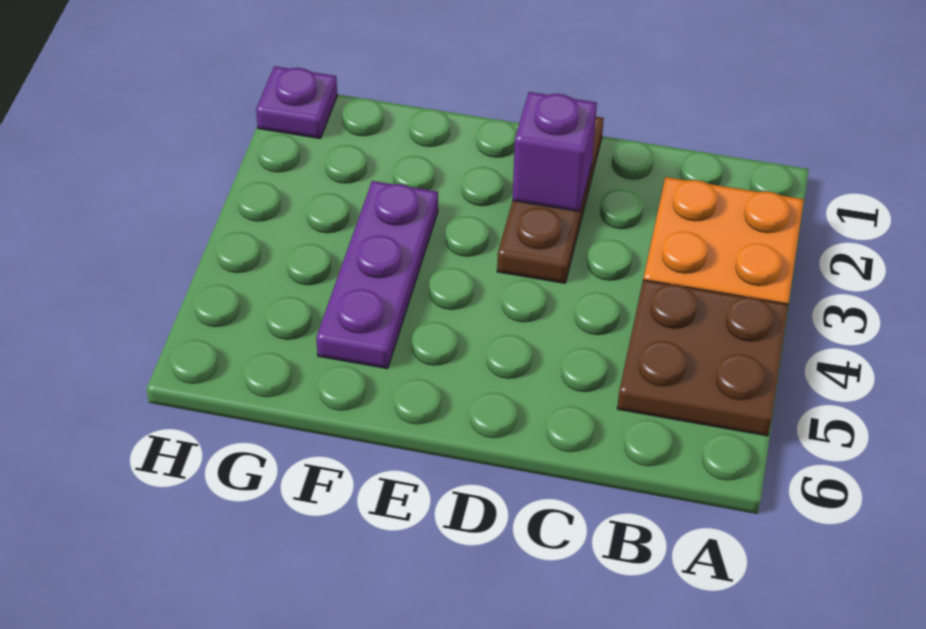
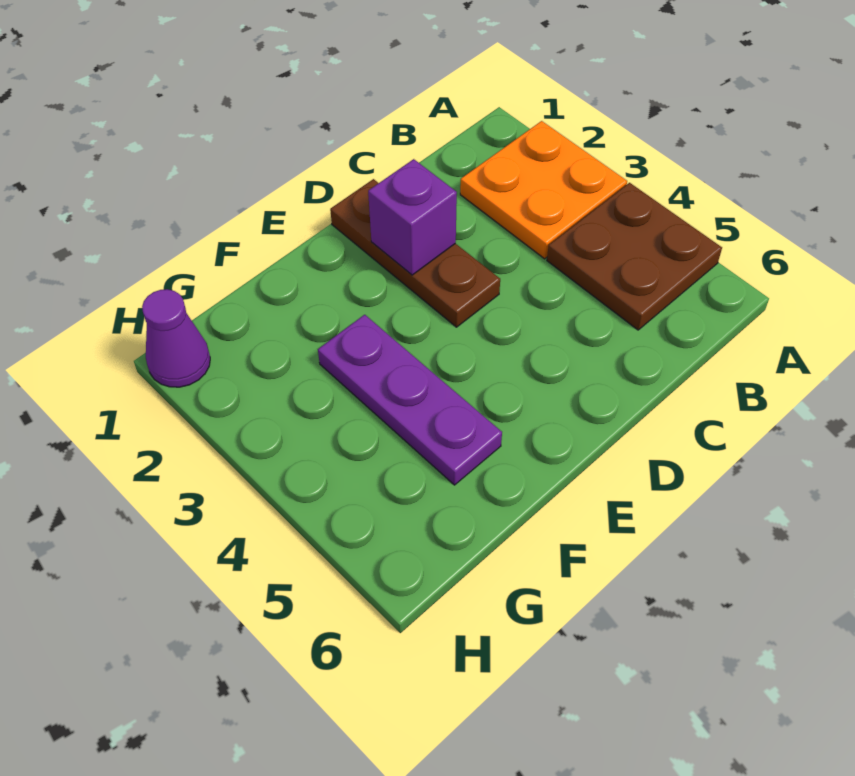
purple 1x1 plate [256,66,337,139] -> purple 1x1 cone [142,289,210,387]

